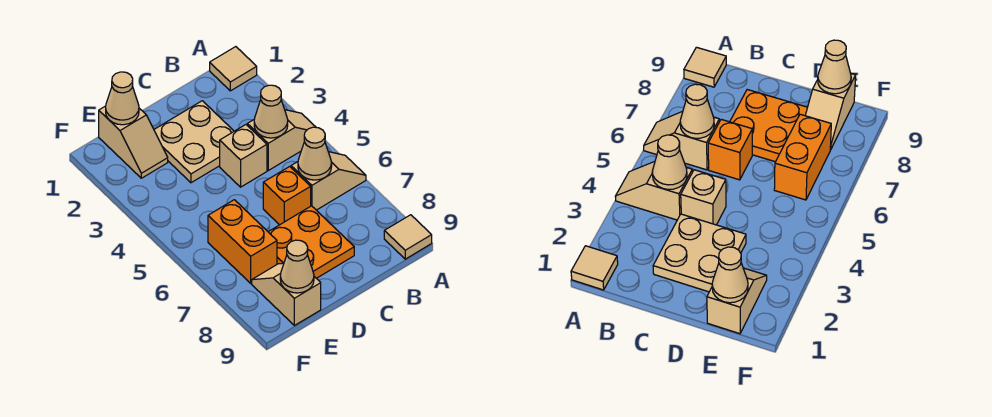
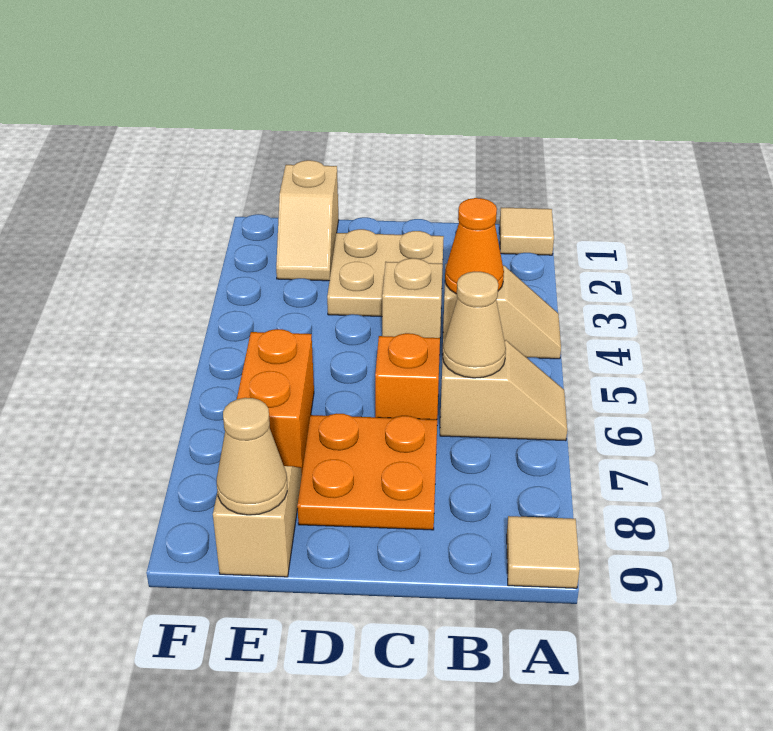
tan 1x1 cone [254,85,288,138] -> orange 1x1 cone [445,198,504,294]
tan 1x1 cone [106,72,139,125] -> none

